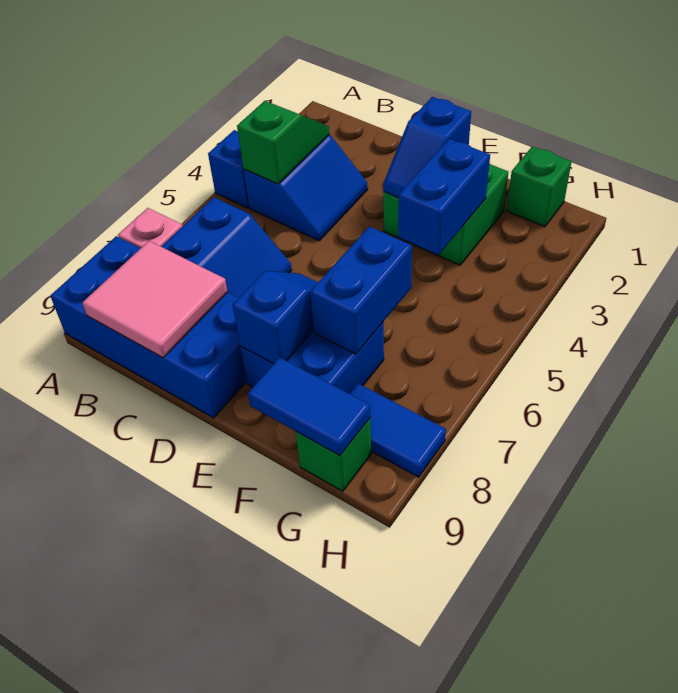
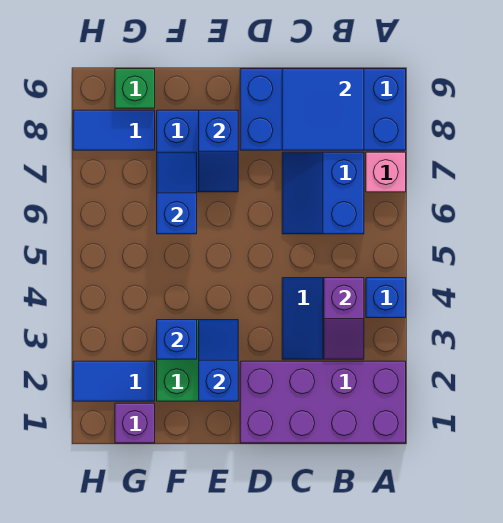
none -> purple 2x4 brick [240,361,406,443]
green 1x2 slope [237,101,329,184] -> purple 1x2 slope [324,278,364,359]
pink 2x2 tile [82,241,228,358] -> blue 2x2 tile [282,69,364,150]
blue 1x2 brick [398,139,490,255] -> blue 1x1 brick [157,320,197,359]
blue 1x2 brick [310,227,412,354] -> blue 1x2 slope [157,152,197,234]
blue 1x2 tile [248,358,370,456] -> blue 1x2 tile moved to [73,361,155,401]
green 1x1 brick [507,146,572,227] -> purple 1x1 brick [115,403,155,443]

